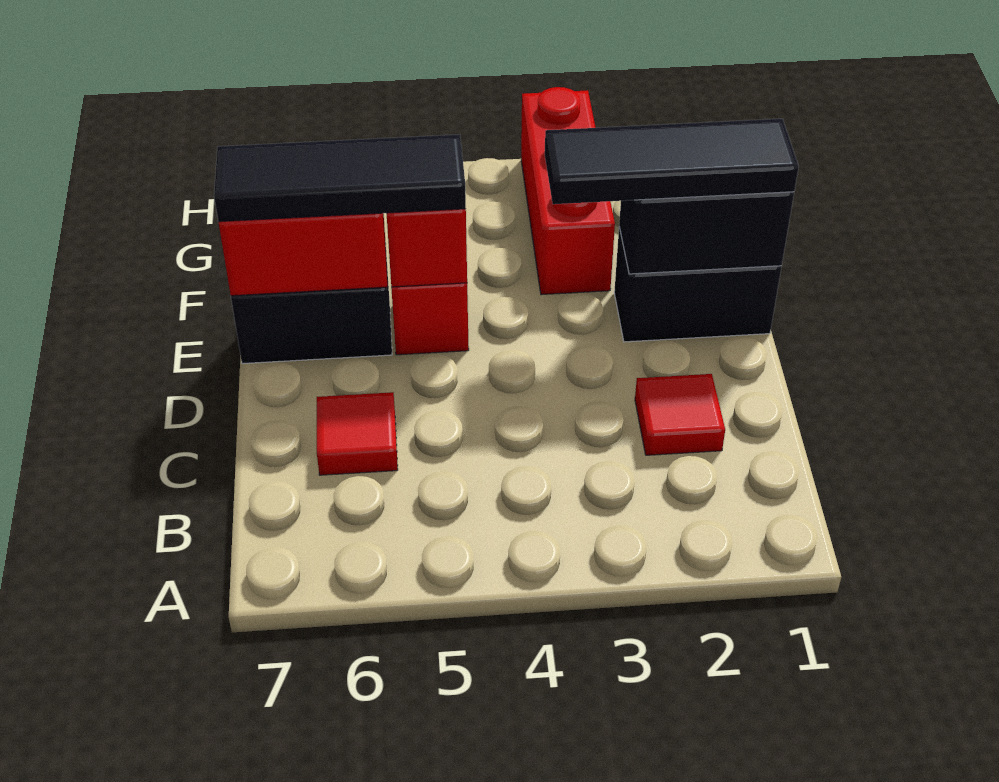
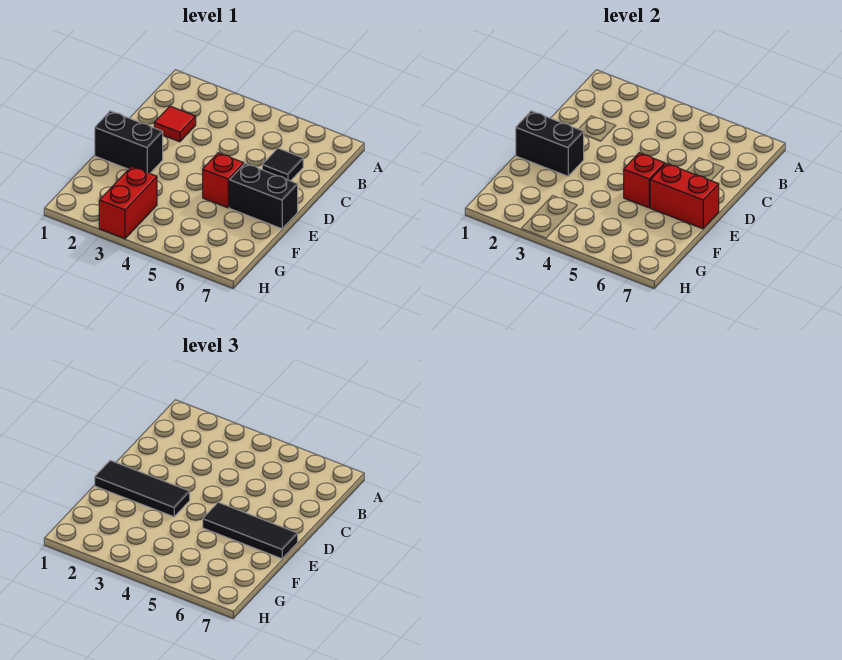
red 1x1 tile [317,392,398,475] -> black 1x1 tile [262,148,303,181]
red 1x3 brick [521,87,615,295] -> red 1x2 brick [99,167,157,239]

